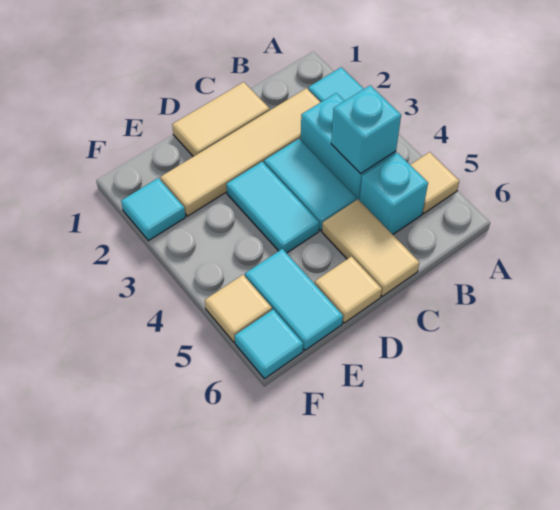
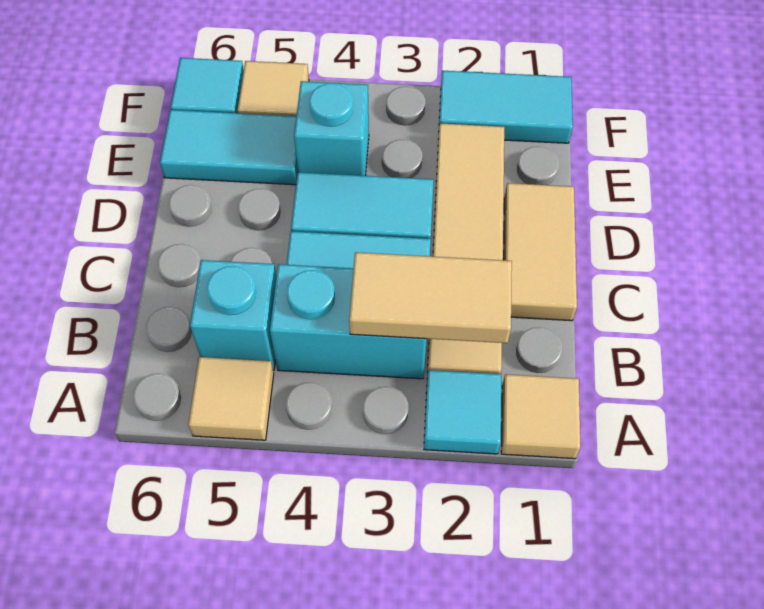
cyan 1x1 brick [331,85,401,174] -> cyan 1x1 brick moved to [294,81,369,176]
tan 1x2 tile [322,199,419,296] -> tan 1x2 tile moved to [349,252,512,343]
tan 1x1 tile [315,256,382,323] -> tan 1x1 tile moved to [501,374,580,459]
cyan 1x1 tile [121,178,186,241] -> cyan 1x2 tile [439,71,573,143]

